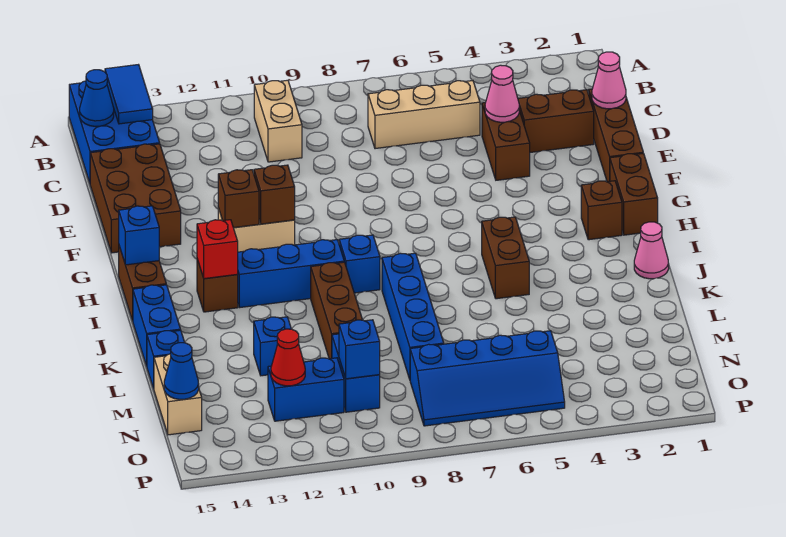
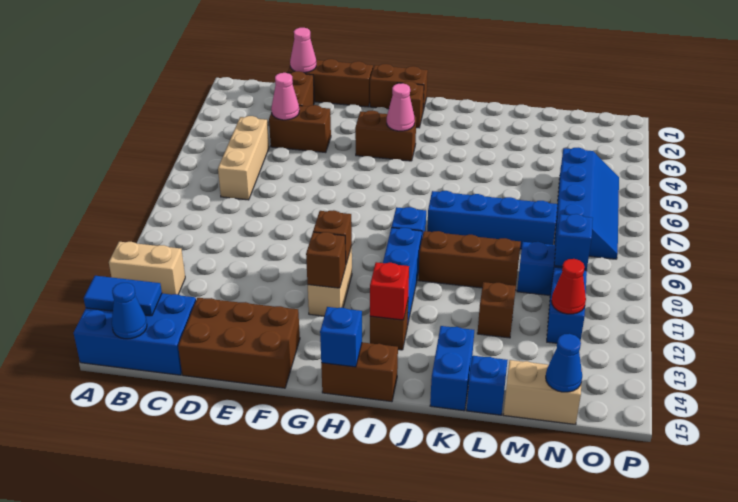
tan 1x2 brick [254,80,302,162] -> tan 1x2 brick moved to [109,242,185,295]
brown 1x2 brick [482,217,529,299] -> brown 1x2 brick moved to [355,111,416,161]
pink 1x1 cone [634,222,669,279] -> pink 1x1 cone moved to [387,83,415,131]
blue 1x2 brick [133,285,181,366] -> blue 1x2 brick turned to [430,326,474,411]
blue 1x1 brick [254,317,291,376] -> brown 1x1 brick [477,282,516,338]

